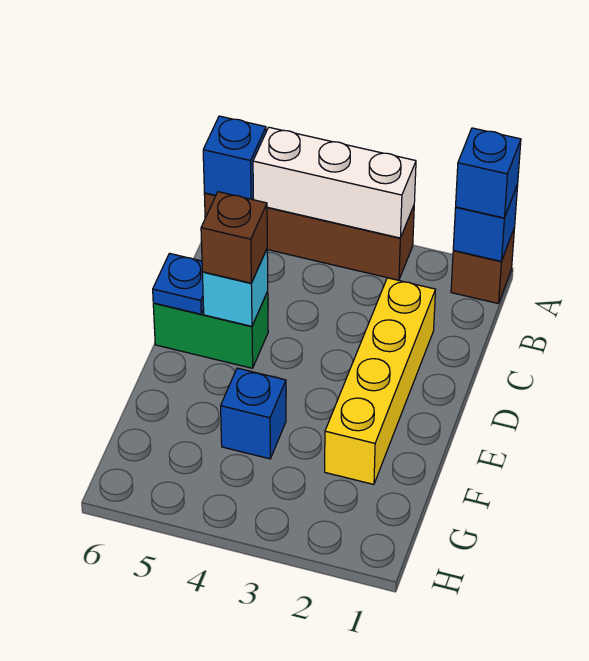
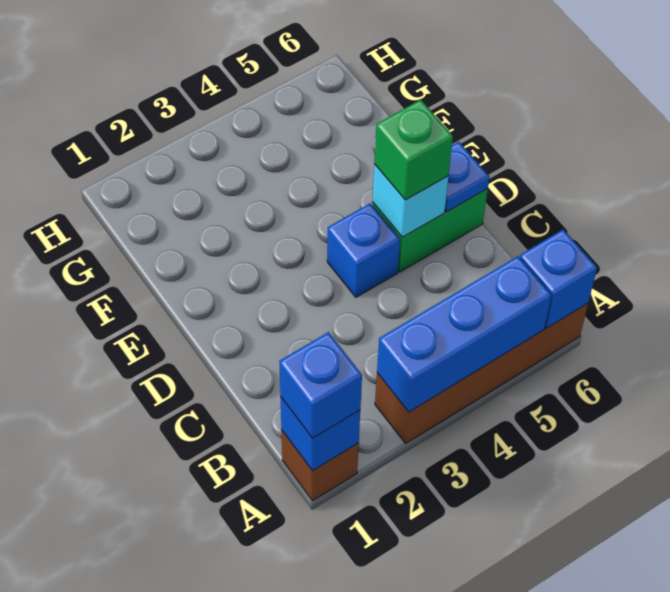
white 1x3 brick [253,127,416,238] -> blue 1x3 brick [377,256,552,412]
yellow 1x4 brick [325,278,436,484] -> none
brown 1x1 brick [201,192,267,283] -> green 1x1 brick [374,100,453,200]
blue 1x1 brick [221,368,286,459] -> blue 1x1 brick moved to [327,203,400,297]

